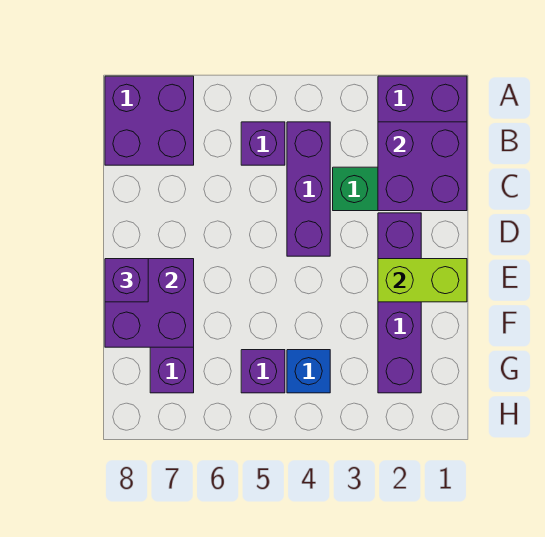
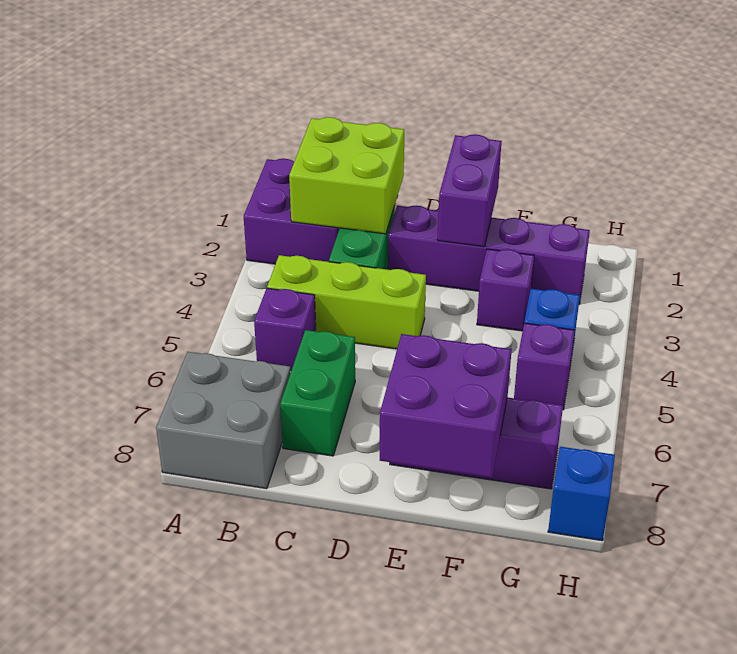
purple 2x2 brick [105,76,194,165] -> grey 2x2 brick [156,352,291,489]
purple 2x2 brick [378,122,467,211] -> lime 2x2 brick [289,117,404,234]
purple 1x3 brick [287,122,330,256] -> lime 1x3 brick [267,255,426,349]
none -> green 1x2 brick [280,330,355,456]
lime 1x2 brick [378,259,467,302] -> purple 1x2 brick [437,134,502,247]
purple 1x1 brick [105,259,148,302] -> purple 1x1 brick moved to [477,249,534,331]
none -> blue 1x1 brick [548,447,615,541]

